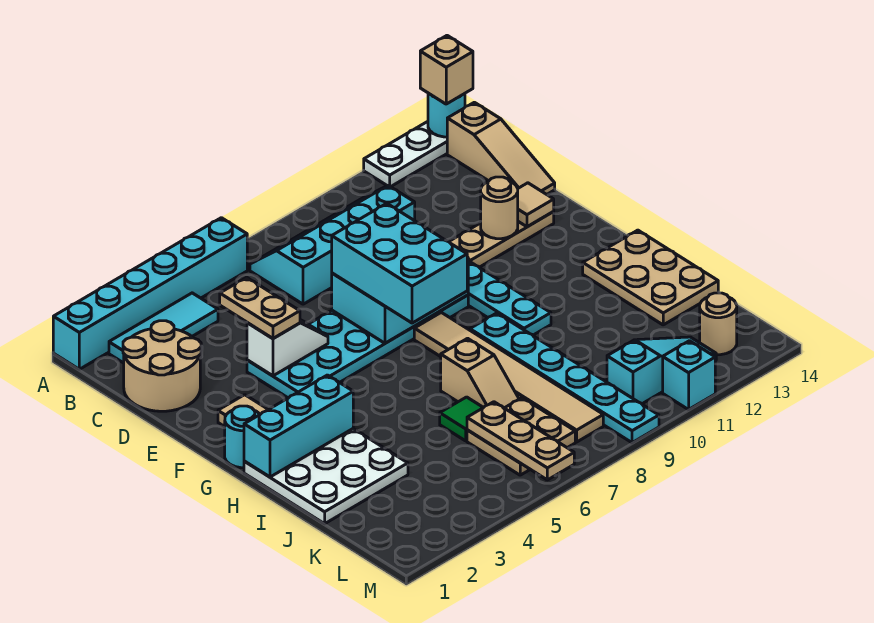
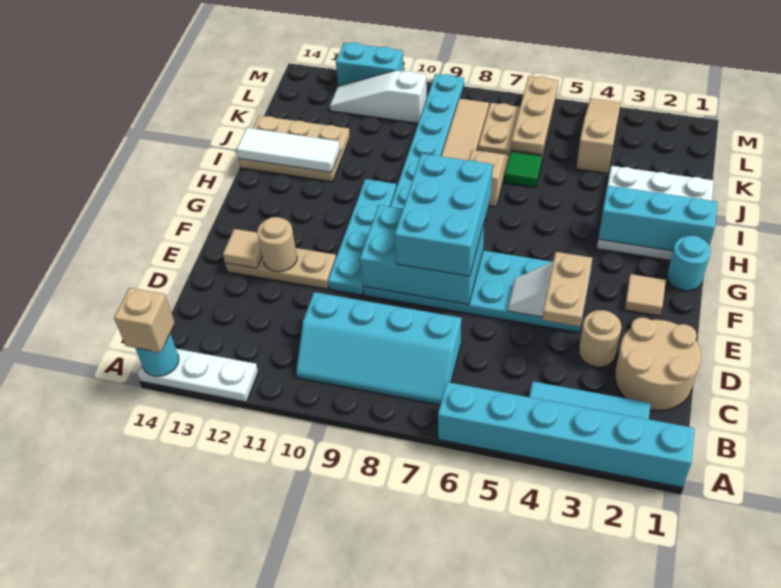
tan 1x3 slope [447,102,555,194] -> tan 1x3 slope moved to [576,98,621,173]
tan 2x3 plate [583,230,718,325] -> tan 2x3 plate turned to [239,116,350,182]
none -> white 1x3 tile [236,128,340,172]
cyan 1x3 slope [607,337,716,404] -> white 1x3 slope [330,71,427,123]
tan 1x1 round brick [700,293,737,355] -> tan 1x1 round brick moved to [579,310,621,367]
cyan 1x1 brick [663,341,715,410] -> cyan 1x2 brick [336,43,404,86]

